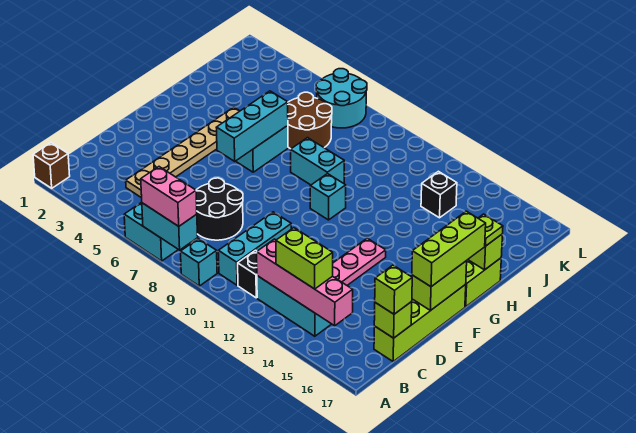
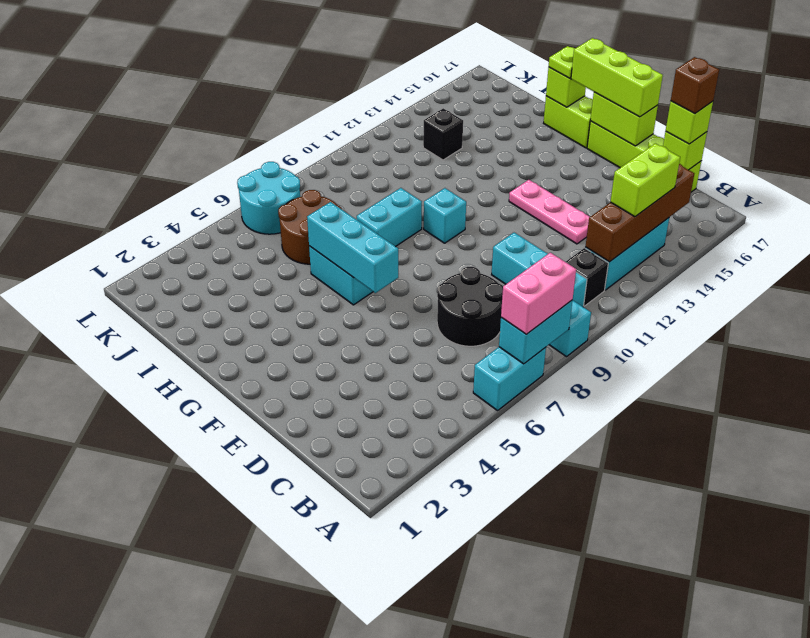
brown 1x1 brick [33,143,70,188] -> brown 1x1 brick moved to [671,57,719,114]
pink 1x4 brick [257,239,353,326] -> brown 1x4 brick [585,164,694,262]
tan 1x6 plate [126,107,239,198] -> none

